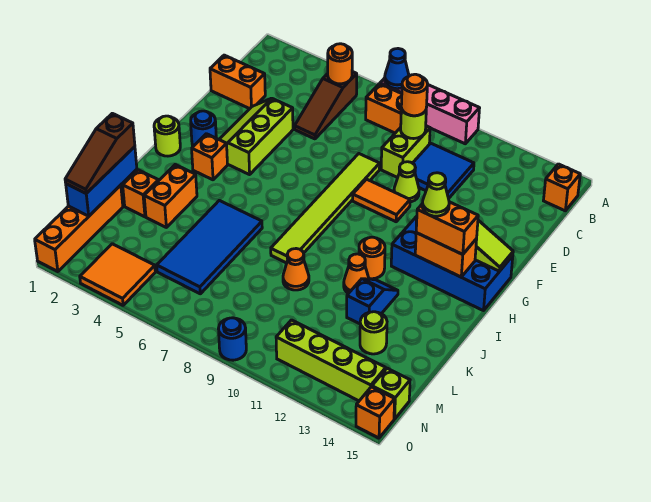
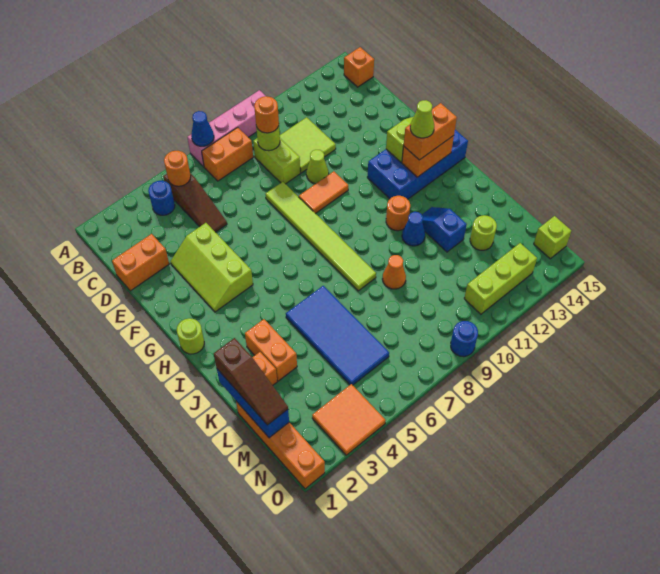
blue 2x2 tile [413,143,474,198] -> lime 2x2 tile [280,117,336,173]
blue 1x1 round brick [191,111,216,146] -> blue 1x1 round brick moved to [148,181,175,215]
orange 1x1 brick [192,134,228,180] -> none
orange 1x1 cone [344,254,369,293] -> blue 1x1 cone [402,212,425,246]
lime 1x4 brick [276,320,386,401] -> lime 1x3 brick [464,243,537,314]
orange 1x1 brick [356,387,395,438] -> none

